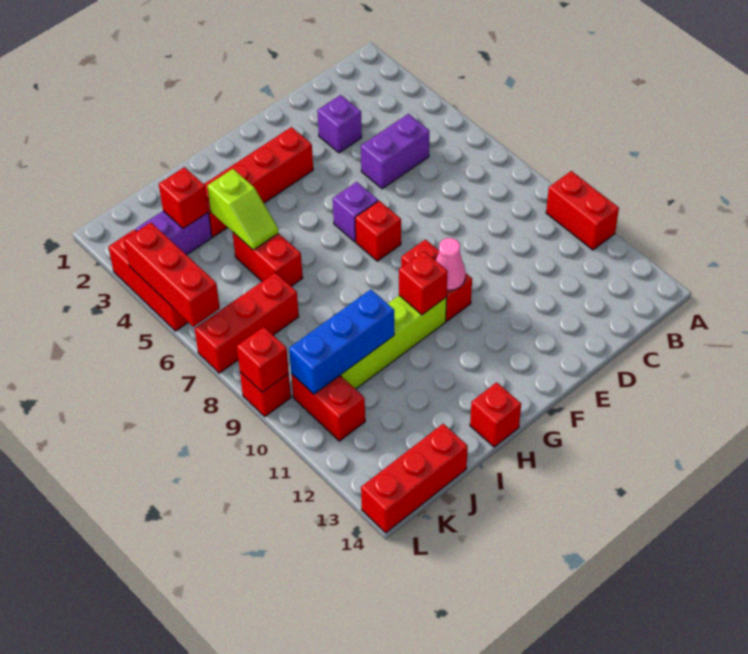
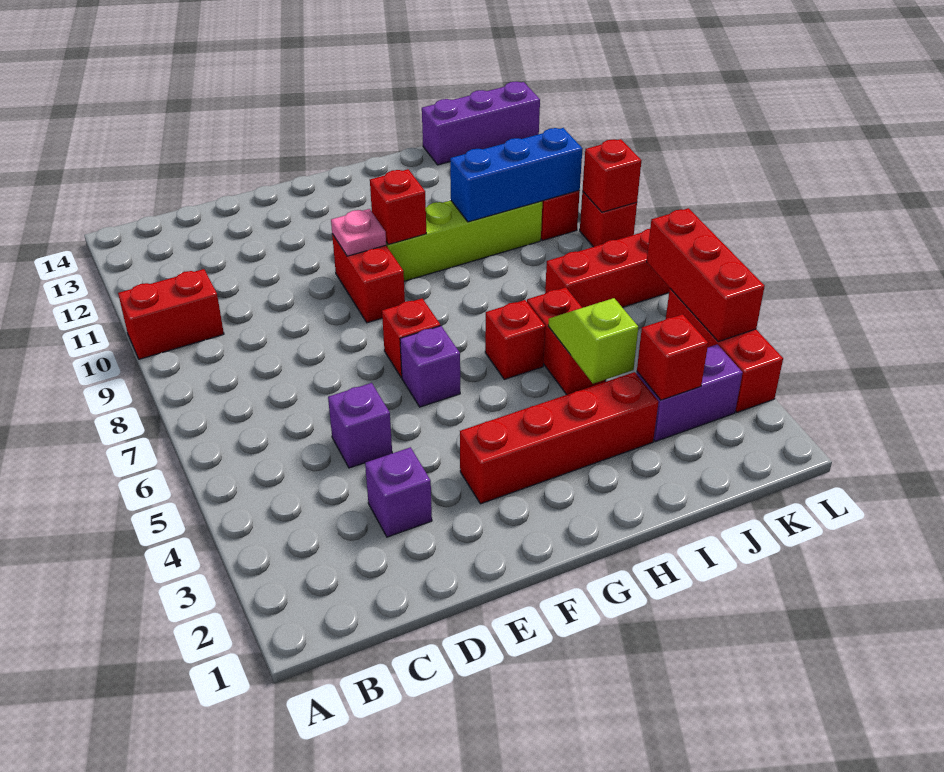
red 1x2 brick [546,171,619,250] -> red 1x2 brick turned to [118,269,224,359]
purple 1x2 brick [361,114,430,189] -> purple 1x1 brick [328,383,392,468]
pink 1x1 cone [436,238,465,290] -> pink 1x1 plate [331,209,386,256]
red 1x1 brick [470,382,521,447] -> red 1x1 brick moved to [485,300,545,379]
red 1x3 brick [361,424,468,533] -> purple 1x3 brick [422,82,540,165]

